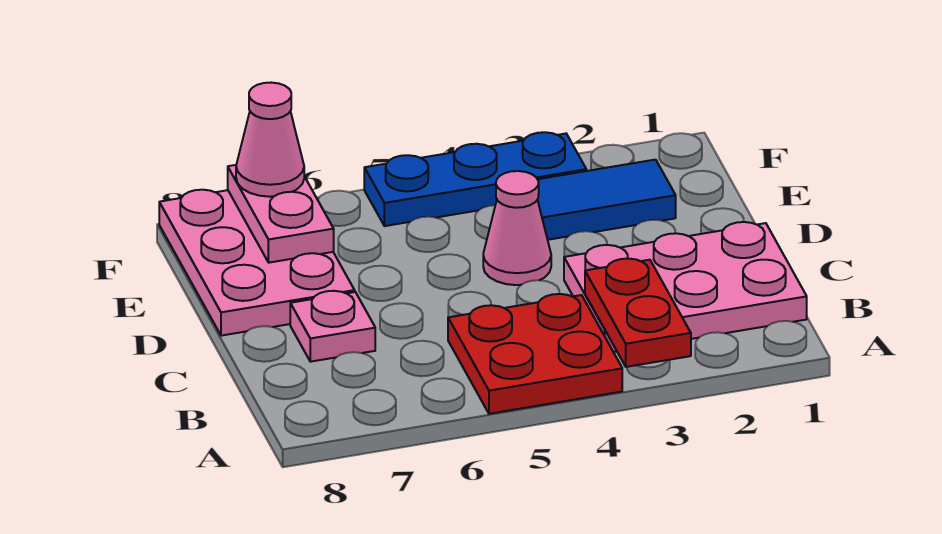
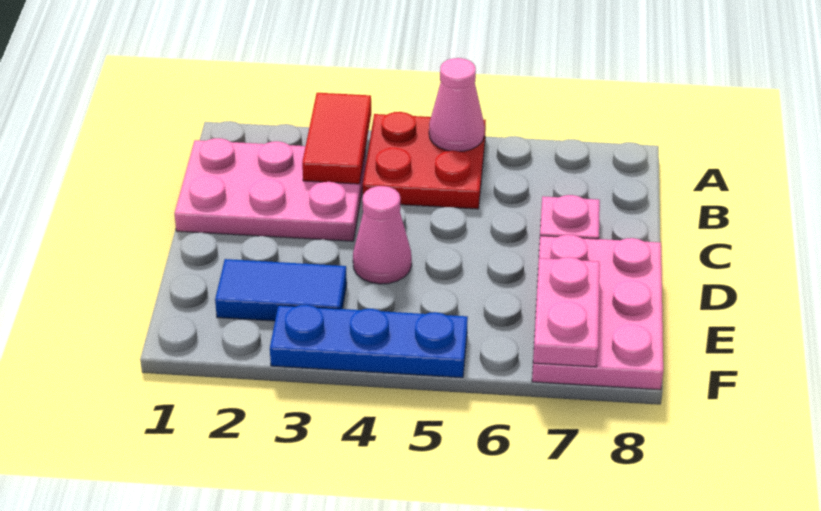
red 1x2 plate [585,259,691,367] -> red 1x2 tile [302,93,371,184]
pink 1x1 cone [236,83,304,197] -> pink 1x1 cone moved to [429,58,485,152]

